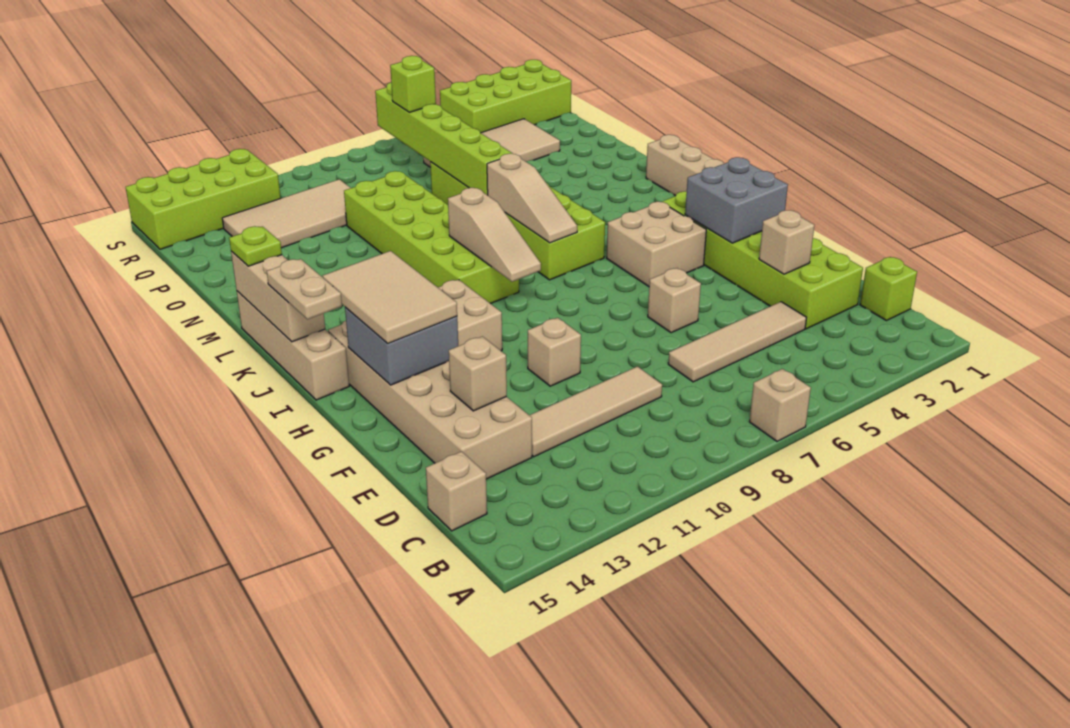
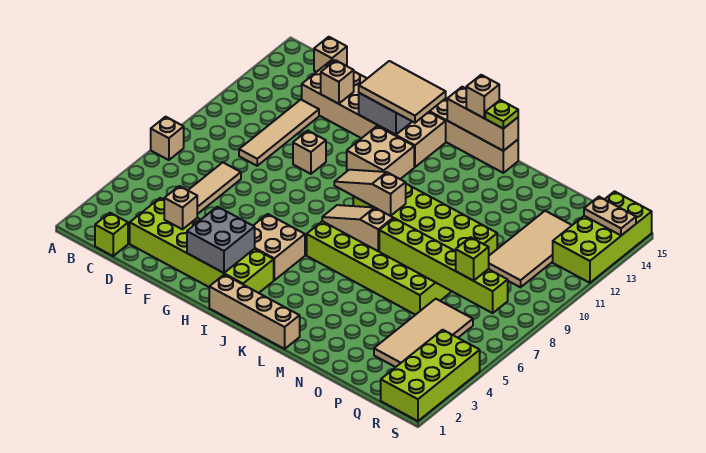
tan 1x1 brick [648,268,701,333] -> tan 1x1 brick moved to [466,75,499,118]
tan 1x2 plate [267,259,342,319] -> tan 1x2 plate moved to [584,197,636,236]

